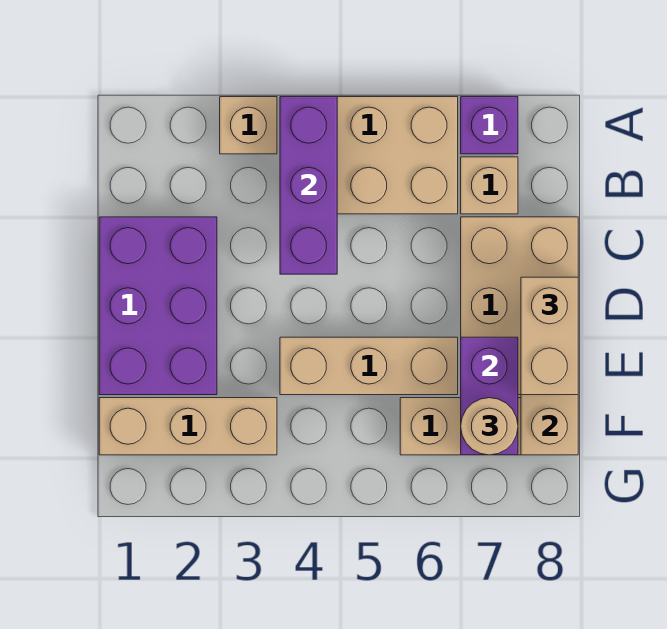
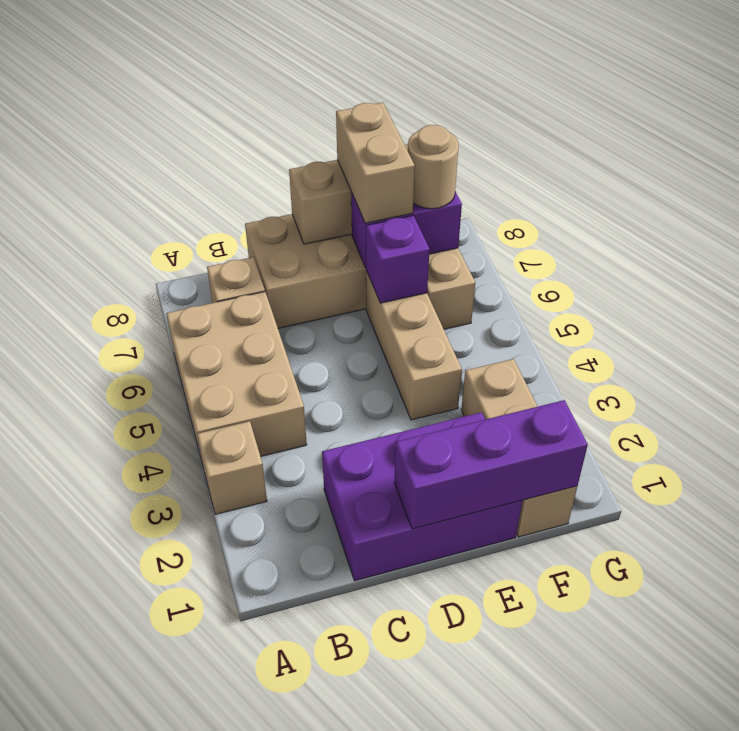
purple 1x3 brick [280,97,337,274] -> purple 1x3 brick moved to [394,400,588,529]
purple 1x1 brick [461,97,518,154] -> purple 1x1 brick moved to [366,216,430,303]
tan 1x2 brick [521,277,578,395] -> tan 1x2 brick turned to [336,103,415,223]

